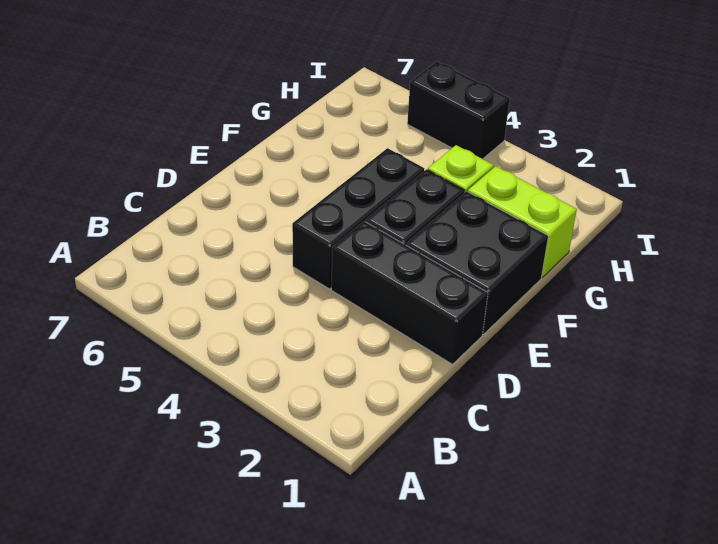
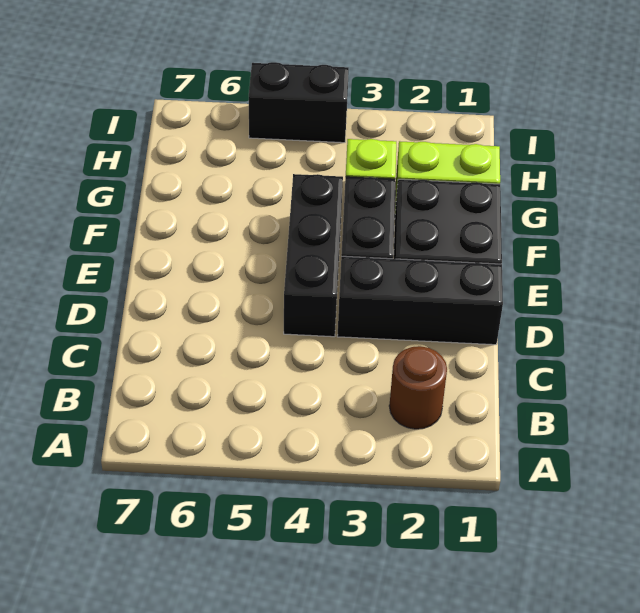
none -> brown 1x1 round brick [389,346,447,429]

